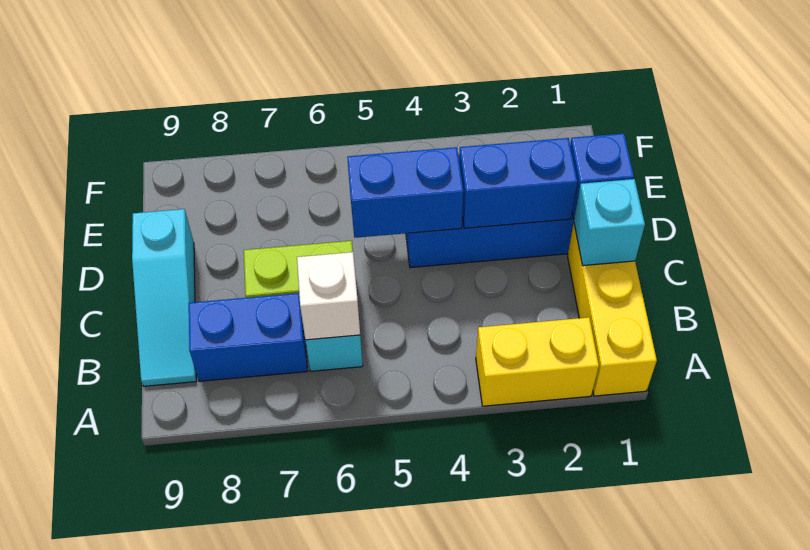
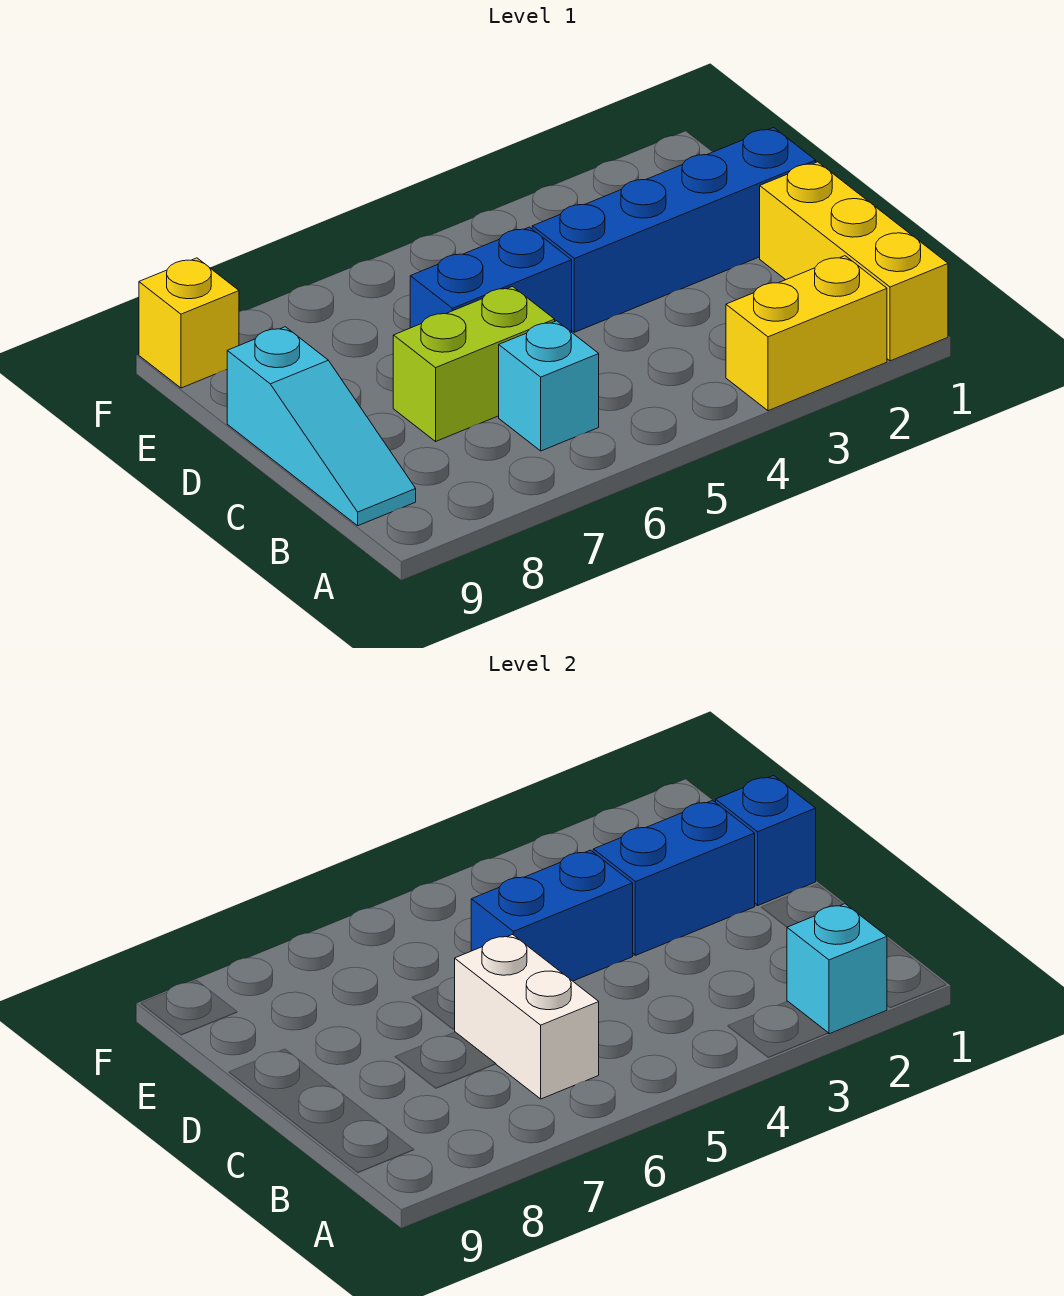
white 1x1 brick [297,252,360,340] -> white 1x2 brick [455,935,599,1099]
blue 1x2 brick [189,293,307,381] -> blue 1x2 brick moved to [410,227,572,332]
cyan 1x1 brick [574,179,645,266] -> cyan 1x1 brick moved to [787,904,887,1034]
none -> yellow 1x1 brick [139,258,239,388]

